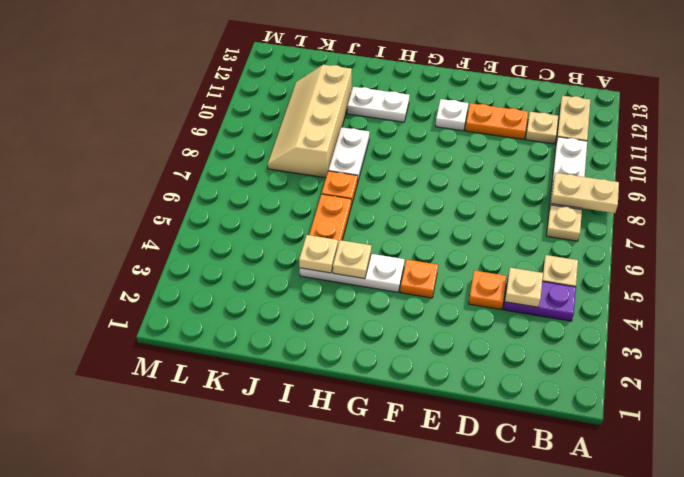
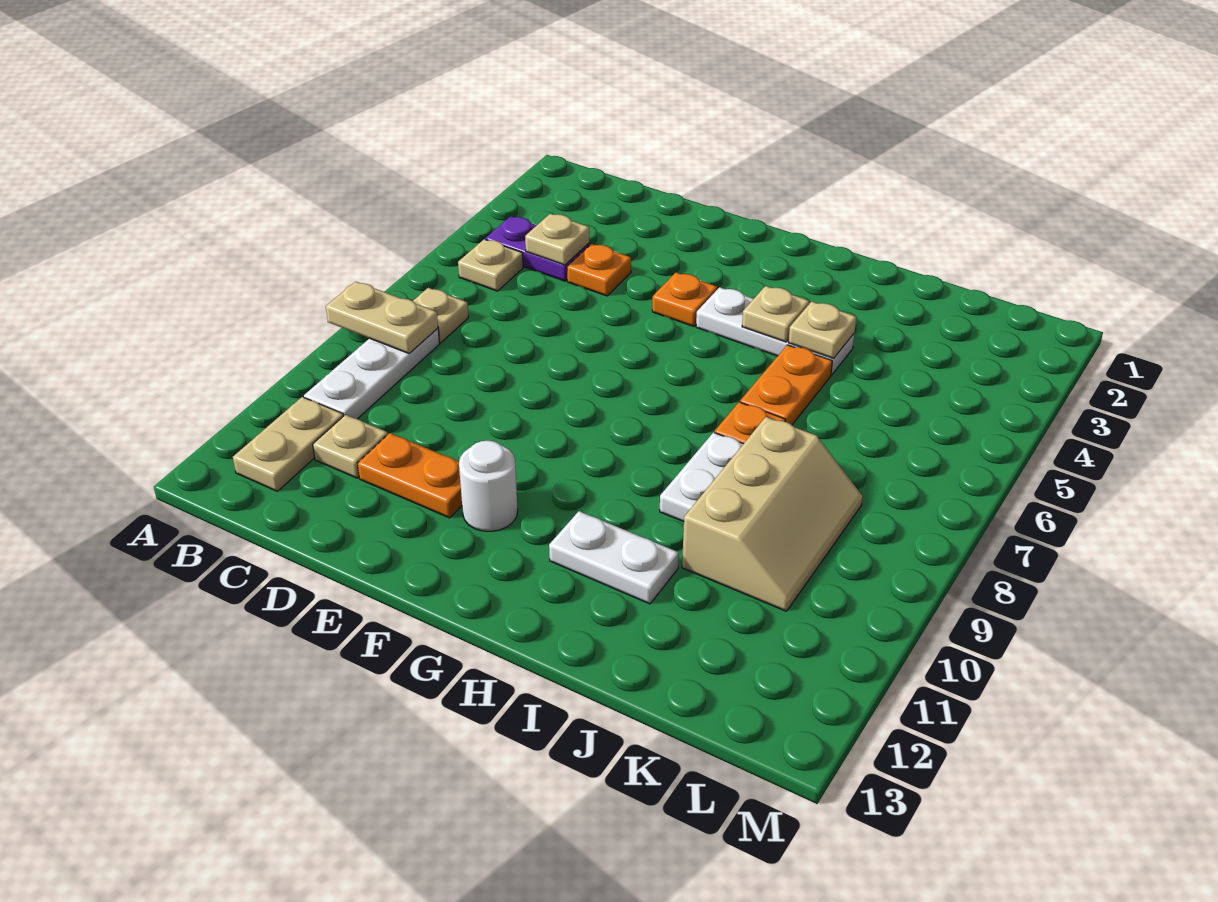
white 1x1 plate [436,99,468,131] -> white 1x1 round brick [459,441,518,531]
tan 2x4 slope [267,65,352,178] -> tan 2x3 slope [682,417,863,611]

